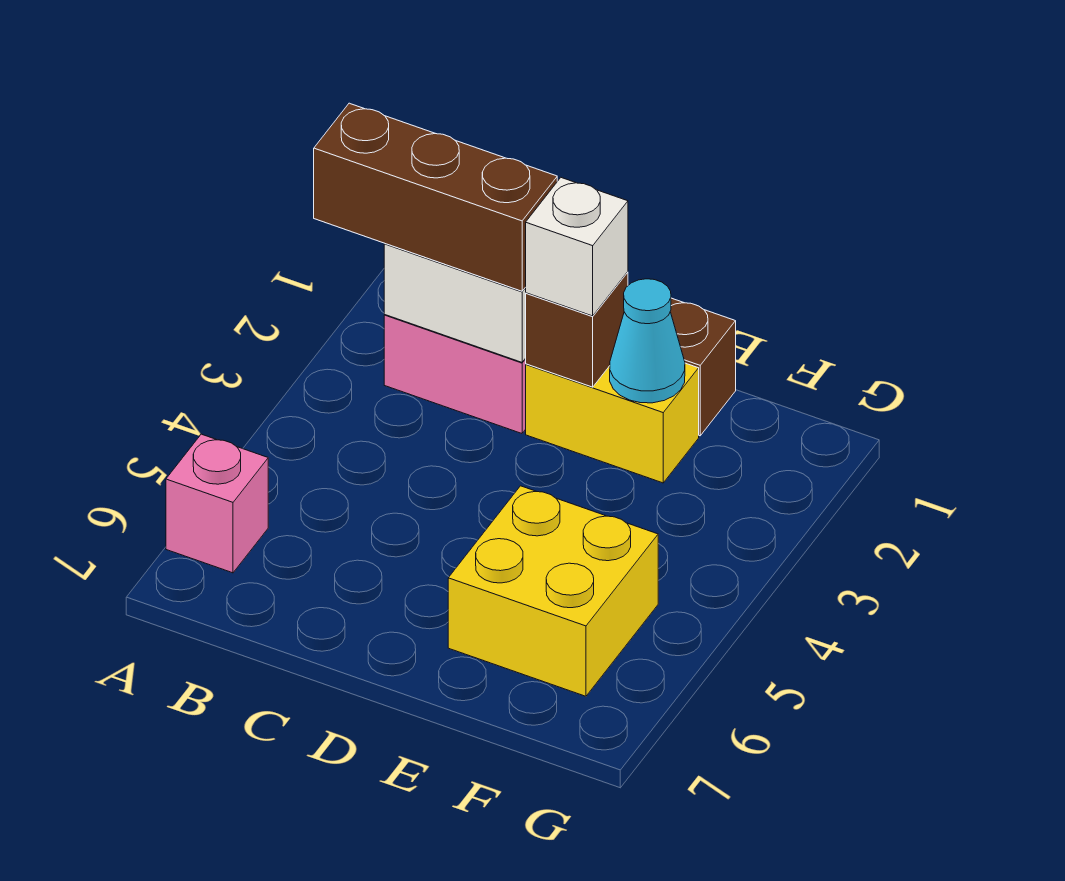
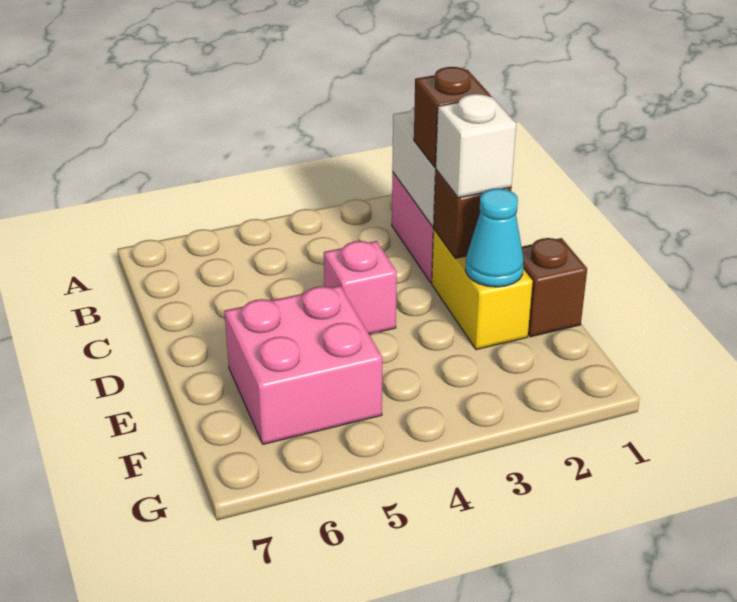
brown 1x3 brick [314,103,557,291] -> brown 1x1 brick [414,67,490,167]
pink 1x1 brick [166,434,268,573] -> pink 1x1 brick moved to [324,241,397,334]
yellow 2x2 brick [448,486,658,696] -> pink 2x2 brick [224,286,382,444]

